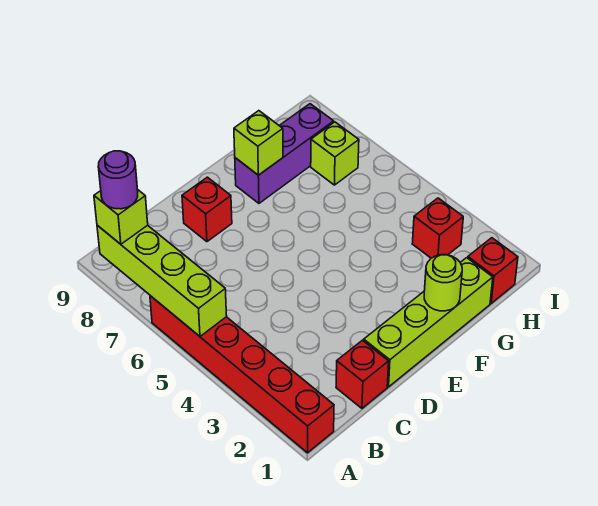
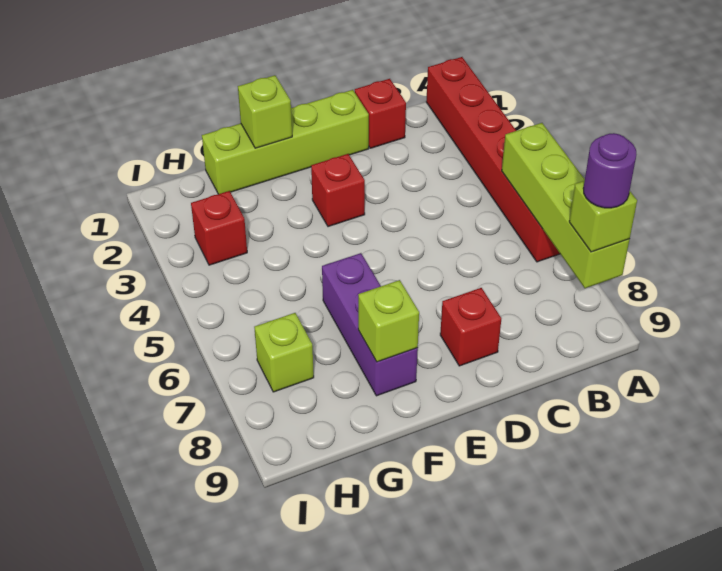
lime 1x1 round brick [424,255,462,311] -> lime 1x1 brick [238,75,292,148]
purple 1x3 brick [235,104,334,203] -> purple 1x3 brick turned to [322,253,418,396]
red 1x1 brick [468,238,518,303] -> red 1x1 brick moved to [311,154,365,227]

